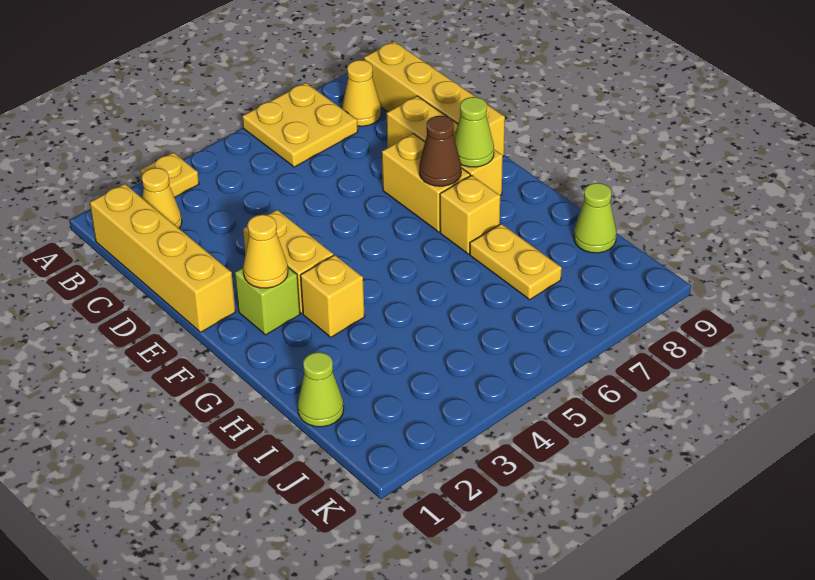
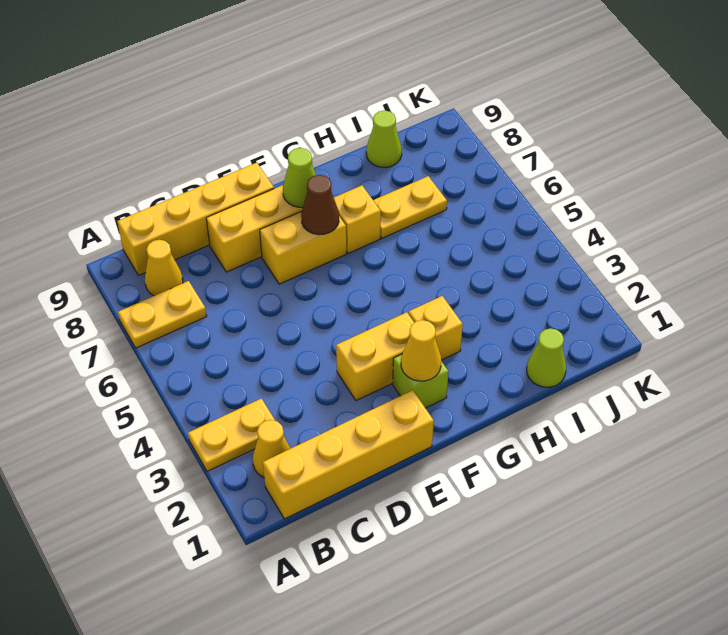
yellow 1x1 plate [140,152,199,197] -> yellow 1x2 plate [188,399,275,471]
yellow 2x2 plate [242,83,358,167] -> yellow 1x2 plate [118,281,207,348]

